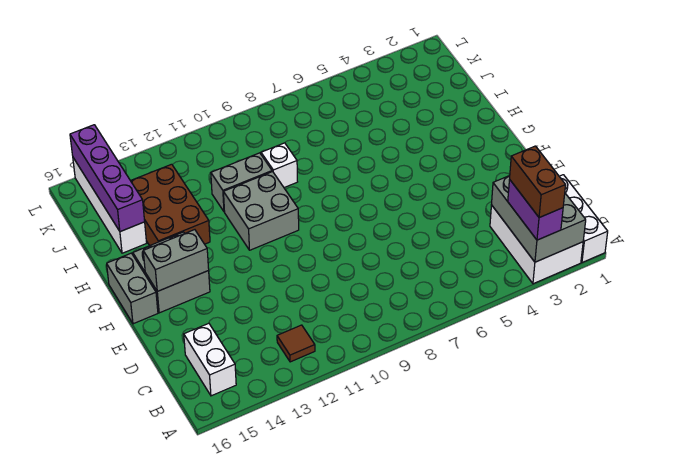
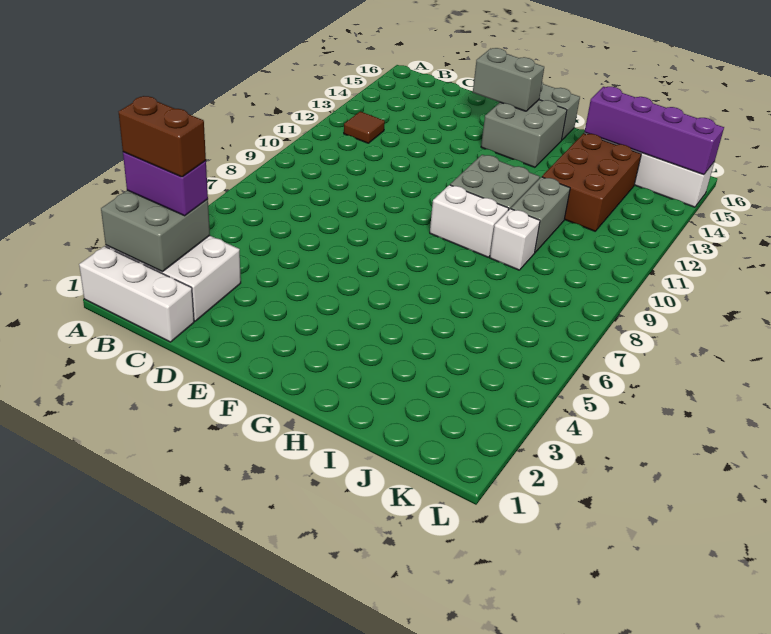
grey 2x3 brick [491,176,586,262] -> grey 2x2 brick [101,190,210,272]
white 1x2 brick [184,323,236,396] -> white 1x2 brick moved to [430,185,509,257]
grey 1x2 brick [143,230,209,291] -> grey 1x2 brick turned to [473,48,544,111]
brown 2x3 brick [131,164,210,246] -> brown 2x3 brick turned to [542,133,641,231]

